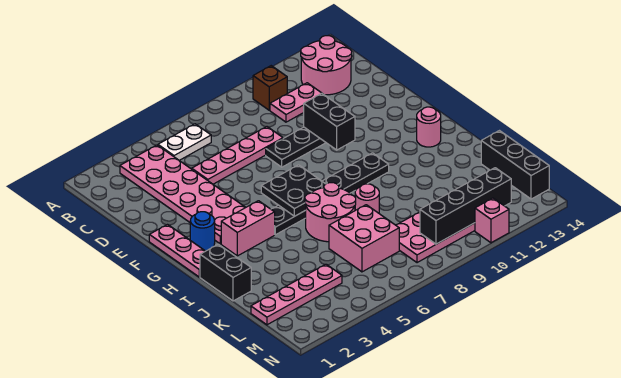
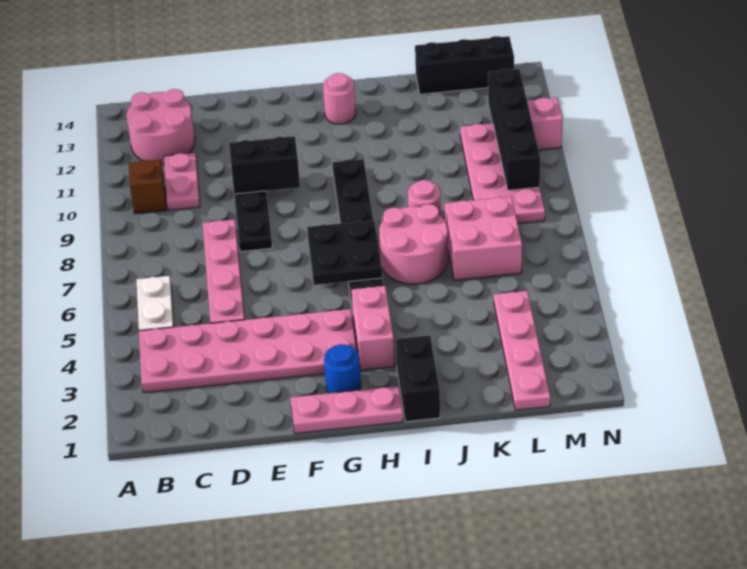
black 1x2 brick [200,244,251,301] -> black 1x2 brick turned to [396,335,440,422]

